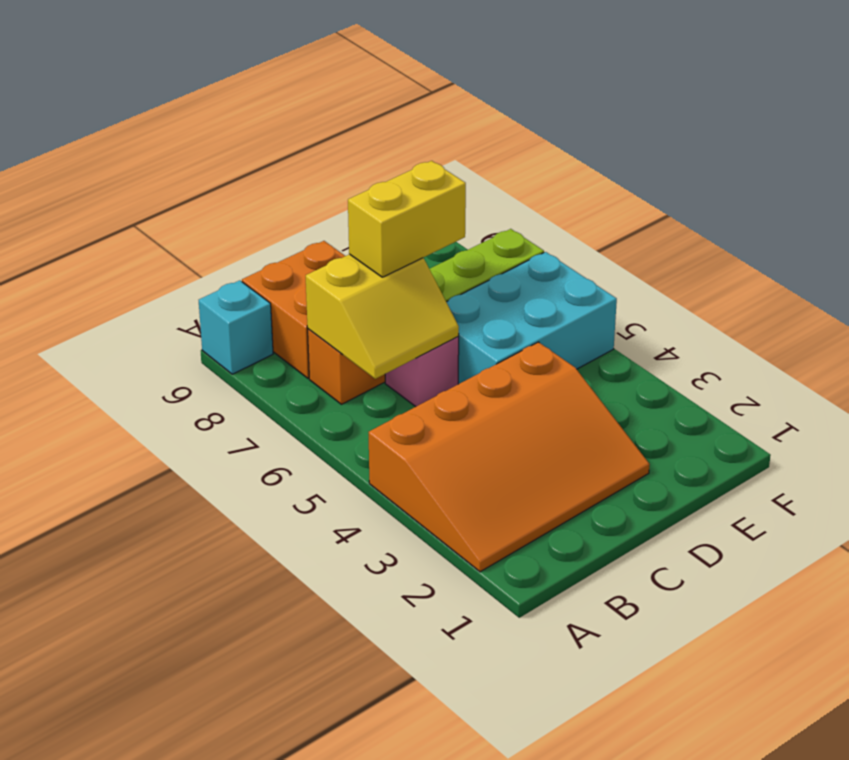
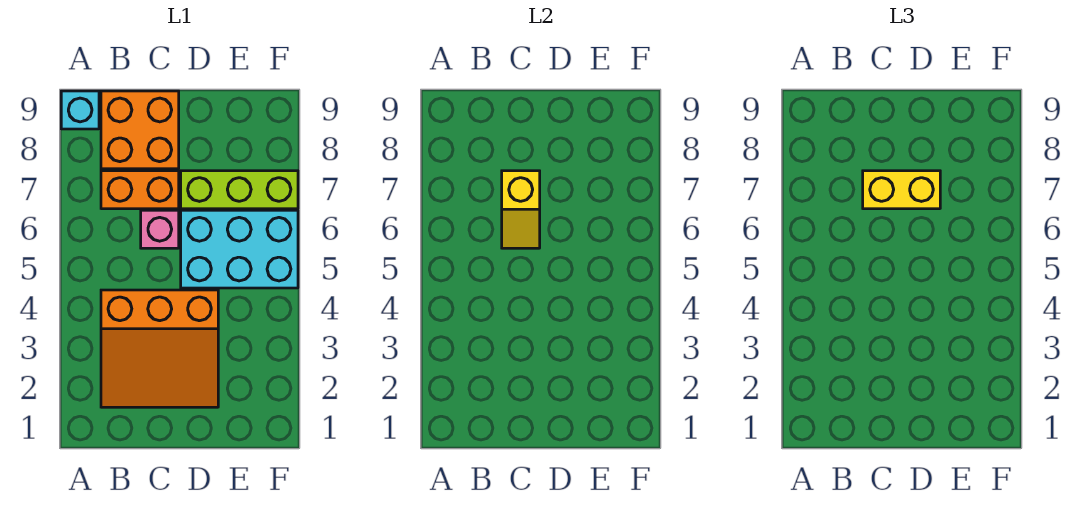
orange 3x4 slope [369,342,650,572] -> orange 3x3 slope [101,290,218,407]
yellow 2x2 slope [306,254,459,379] -> yellow 1x2 slope [502,171,540,248]

